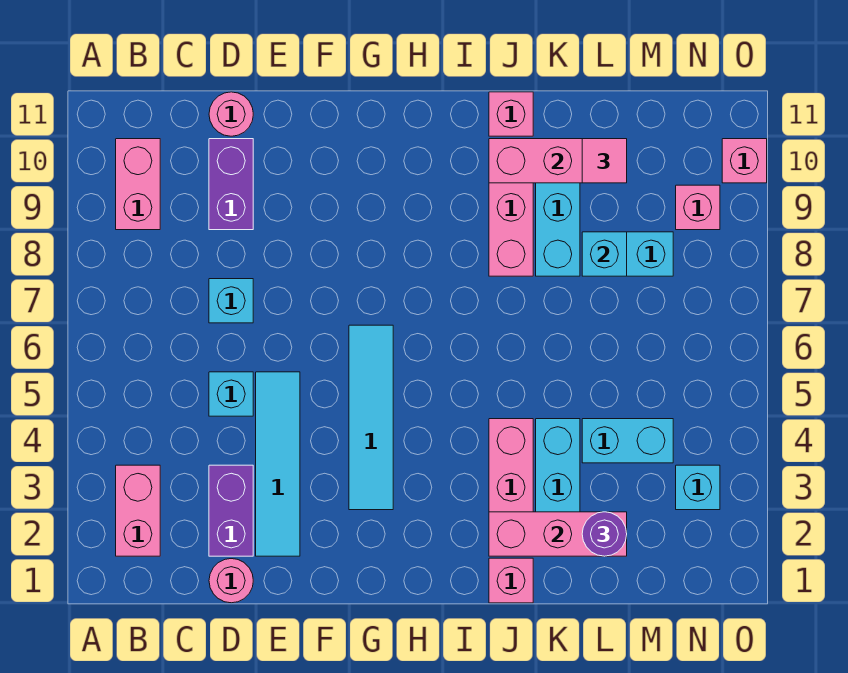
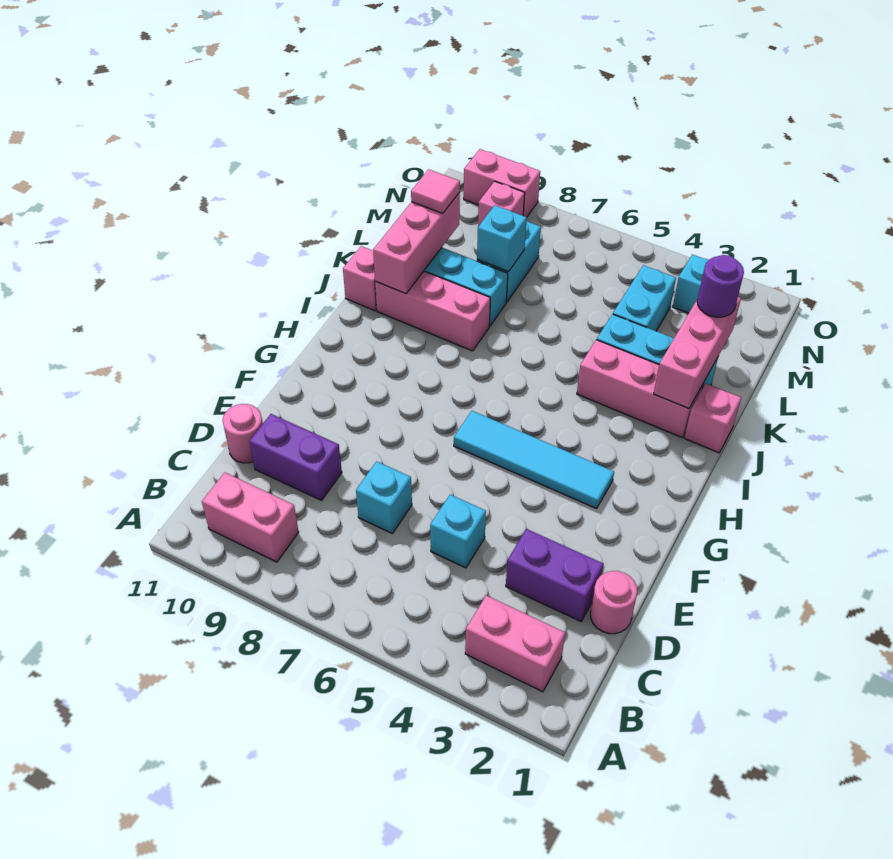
cyan 1x4 tile [256,372,300,556] -> none
pink 1x1 brick [722,139,767,183] -> pink 1x2 brick [464,149,540,217]

